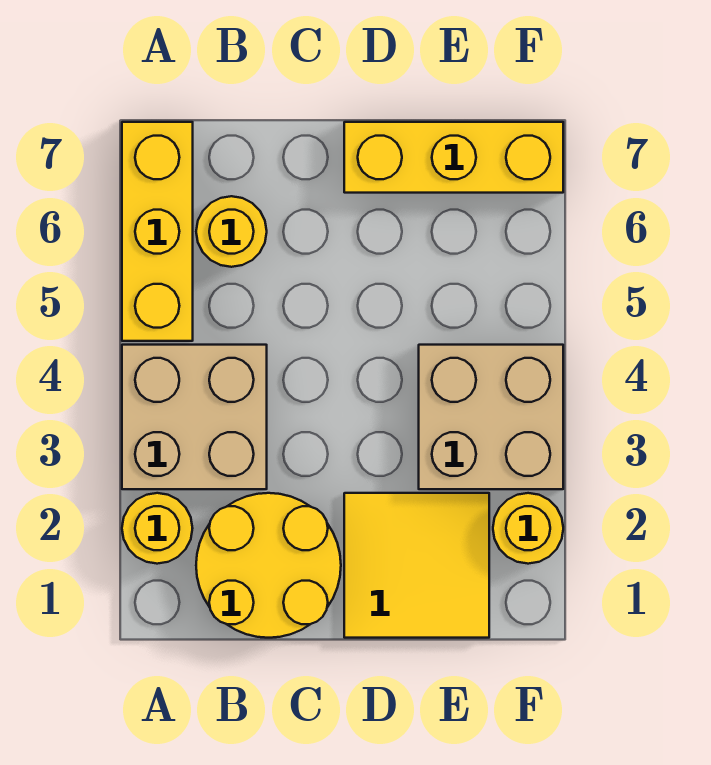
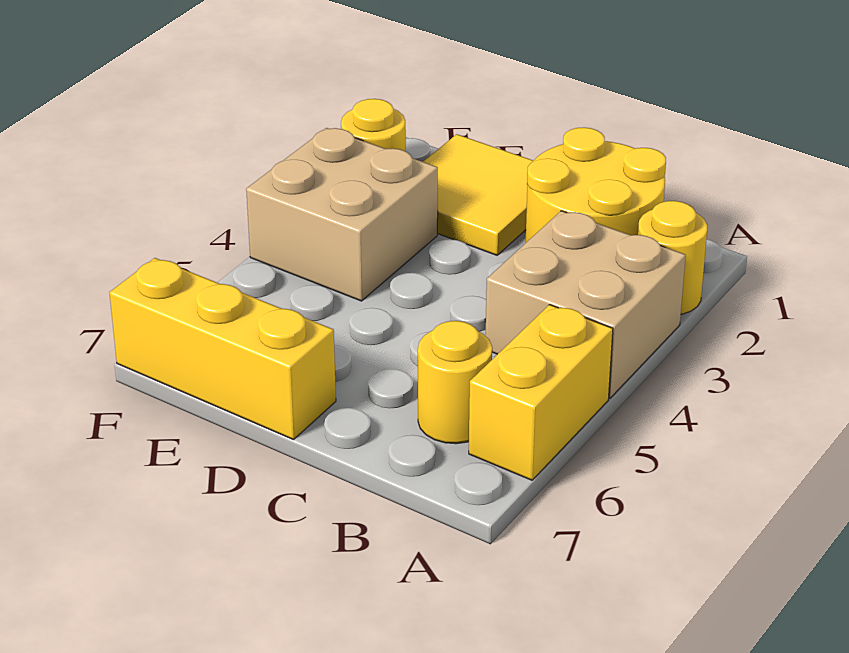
yellow 1x3 brick [122,122,193,341] -> yellow 1x2 brick [469,305,613,480]

